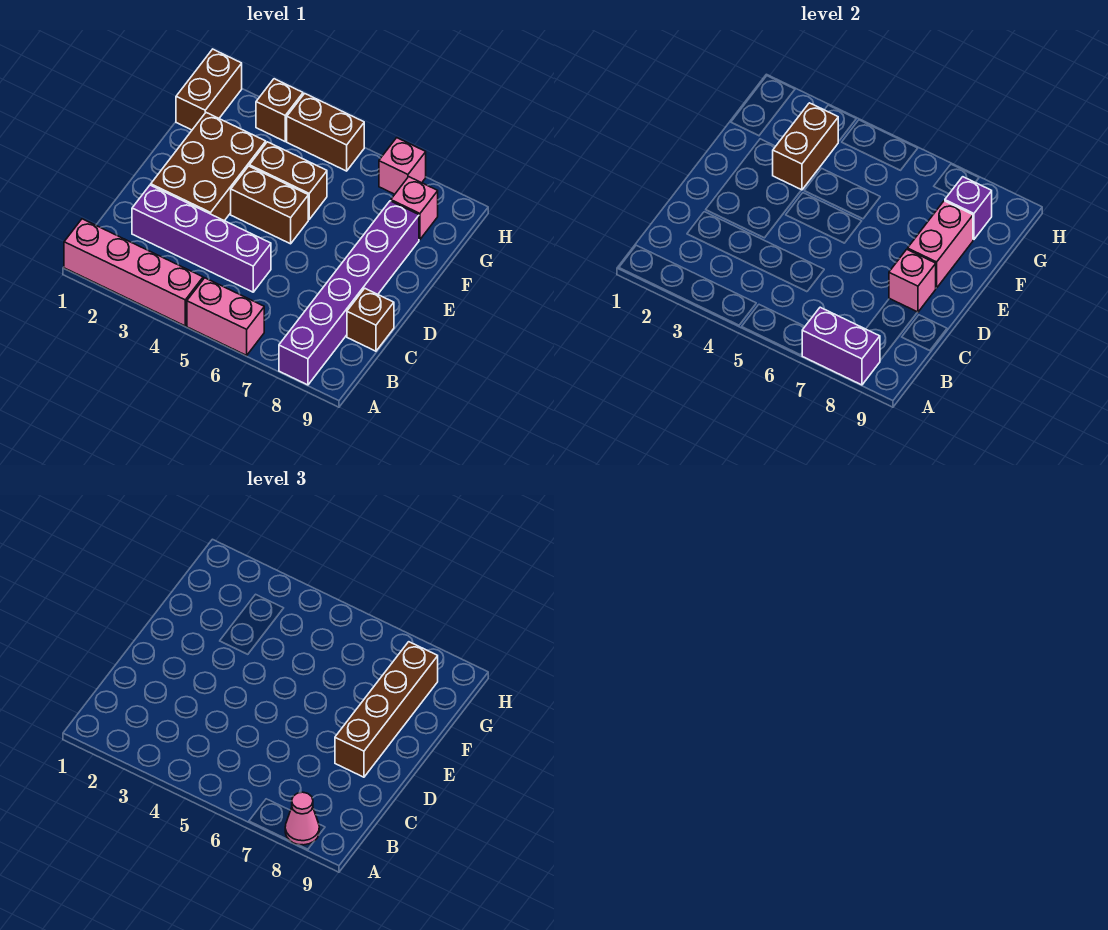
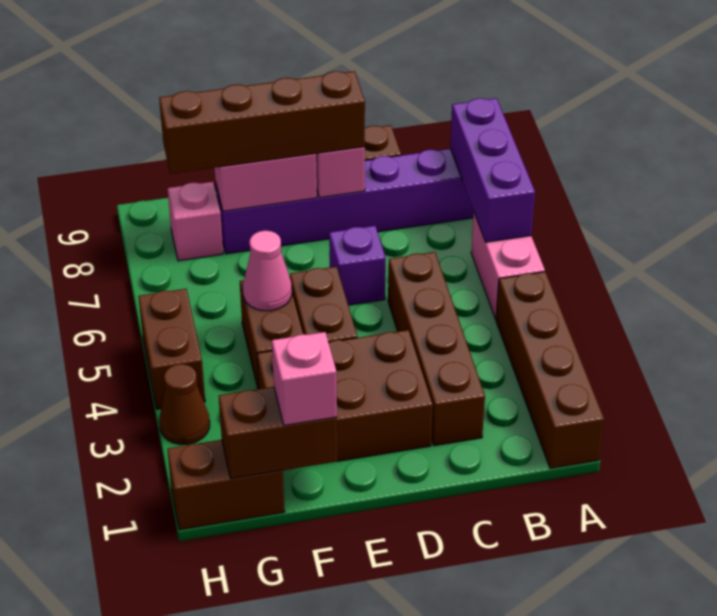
pink 1x4 brick [64,219,203,326] -> brown 1x4 brick [496,272,604,469]
purple 1x2 brick [802,307,880,385] -> purple 1x3 brick [450,98,535,242]
pink 1x1 cone [285,792,319,845] -> pink 1x1 cone moved to [243,231,292,311]
purple 1x4 brick [132,185,271,292] -> brown 1x4 brick [388,252,485,446]
brown 1x2 brick [773,103,838,190] -> brown 1x2 brick moved to [219,387,337,479]
purple 1x1 brick [945,177,992,239] -> purple 1x1 brick moved to [329,226,386,305]
brown 1x1 brick [256,79,303,141] -> brown 1x1 cone [159,364,210,444]
pink 1x1 brick [379,138,426,194] -> pink 1x1 brick moved to [272,332,337,425]

